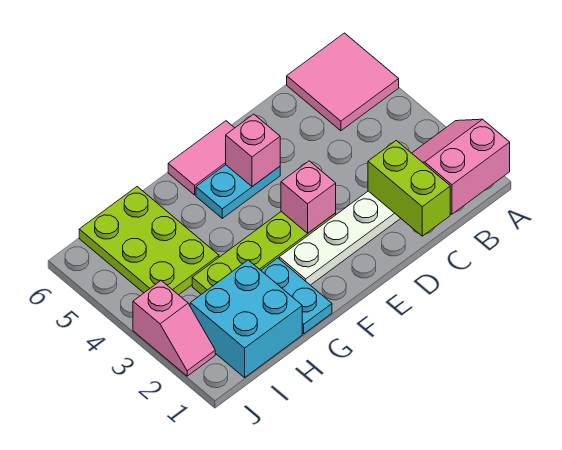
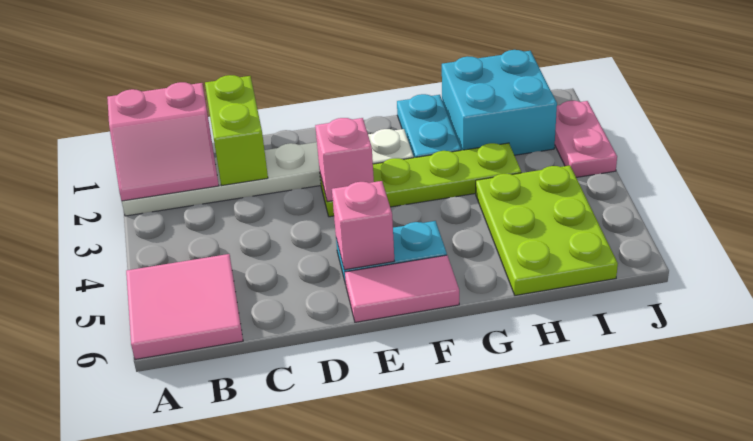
pink 1x2 slope [133,281,215,376] -> pink 1x2 plate [555,101,617,177]

